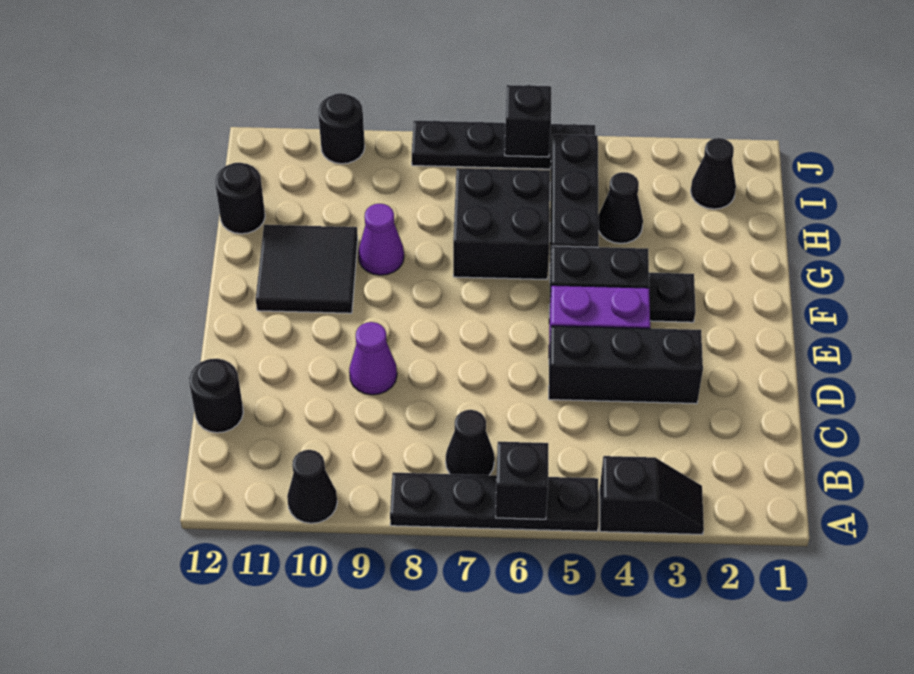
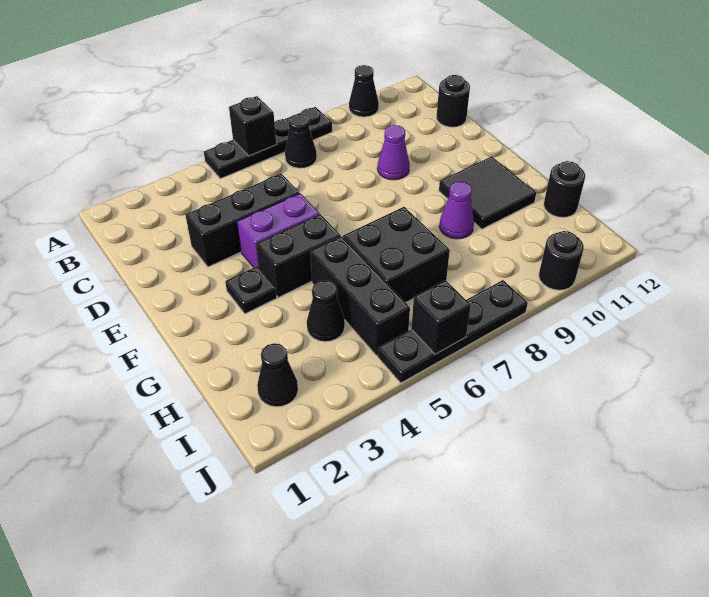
black 1x2 slope [600,456,704,534] -> none

